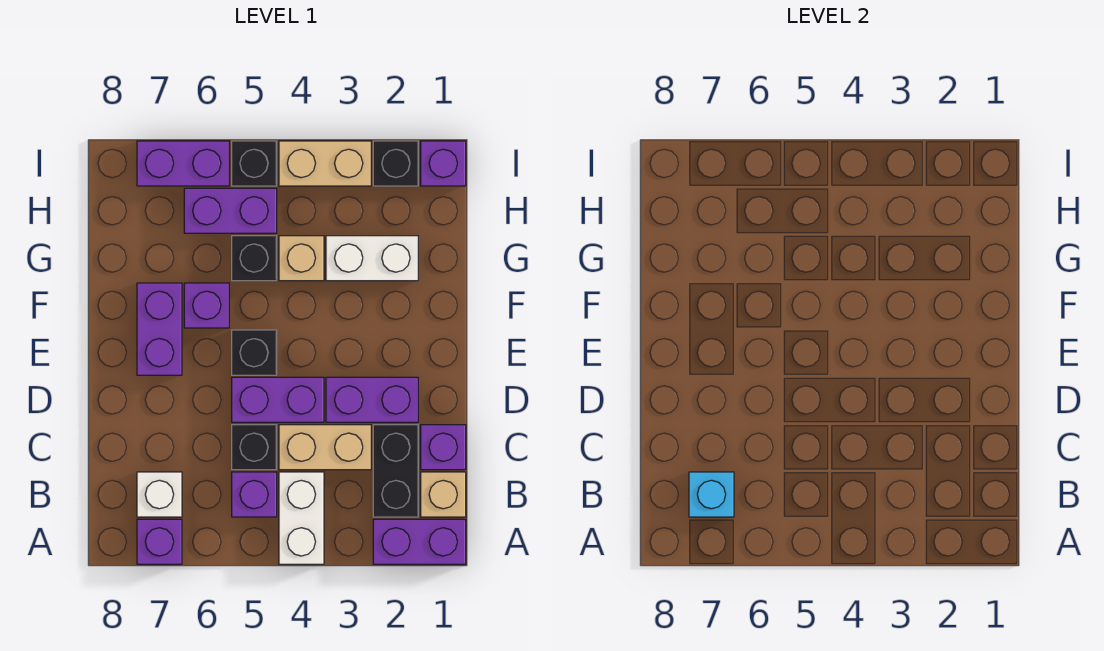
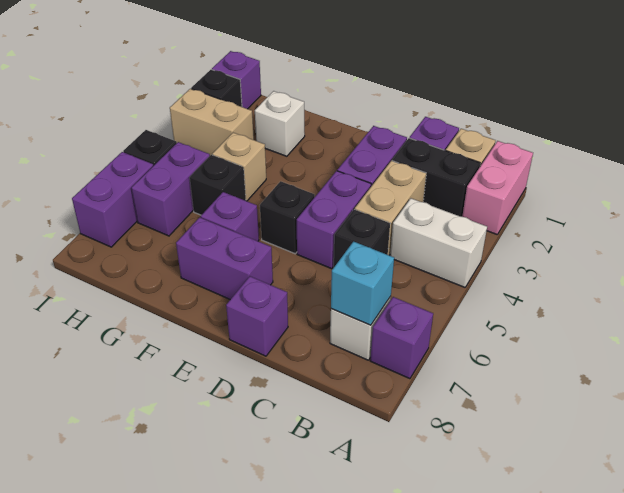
purple 1x2 brick [373,519,466,564] -> pink 1x2 brick [462,141,533,234]
purple 1x1 brick [232,472,277,517] -> purple 1x1 brick moved to [226,276,288,356]
white 1x2 brick [326,236,418,281] -> white 1x1 brick [255,91,305,156]
tan 1x2 brick [279,141,371,186] -> tan 1x2 brick turned to [170,89,254,155]

